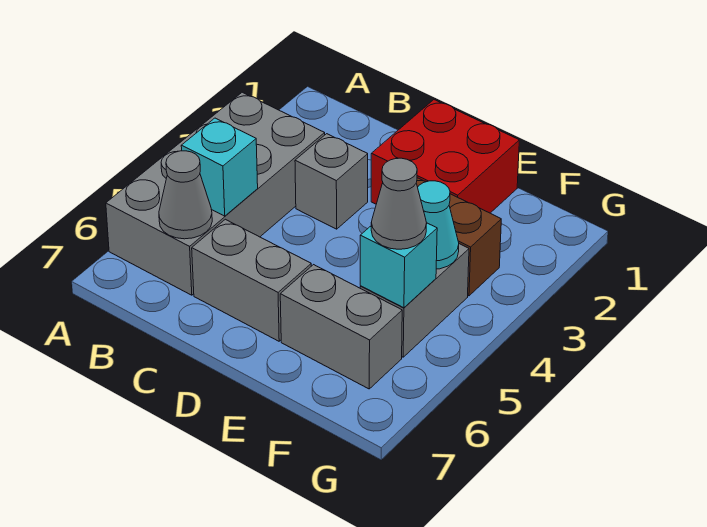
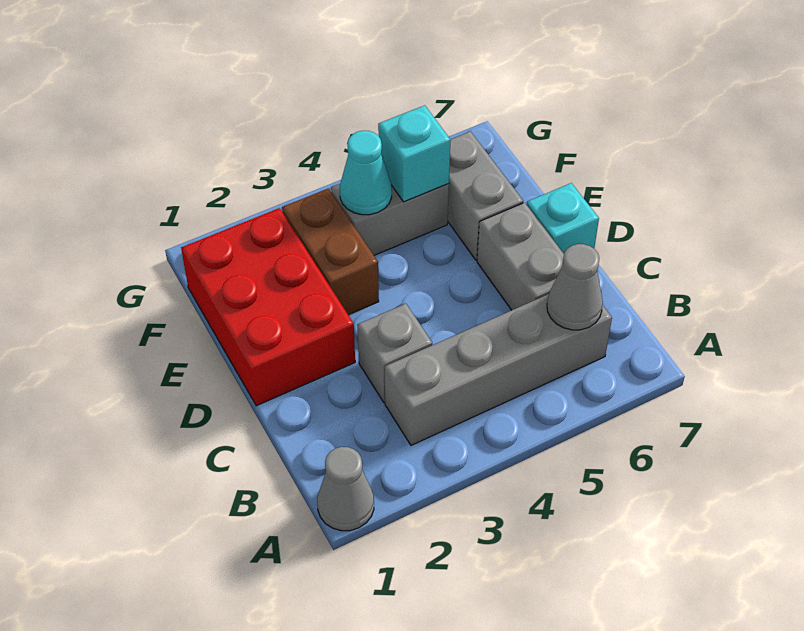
grey 2x4 brick [106,92,325,295] -> grey 1x4 brick [385,294,612,445]
cyan 1x1 brick [181,118,258,216] -> cyan 1x1 brick moved to [527,183,599,253]
red 2x2 brick [371,100,519,213] -> red 2x3 brick [181,208,355,406]
grey 1x1 cone [371,158,427,249] -> grey 1x1 cone moved to [317,447,374,531]

